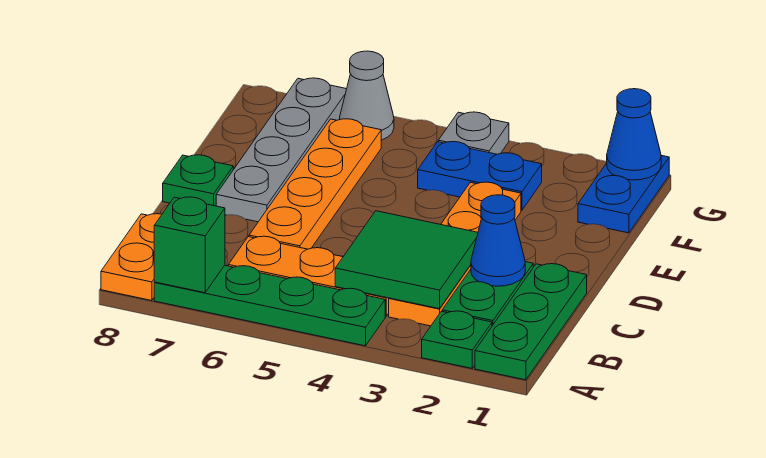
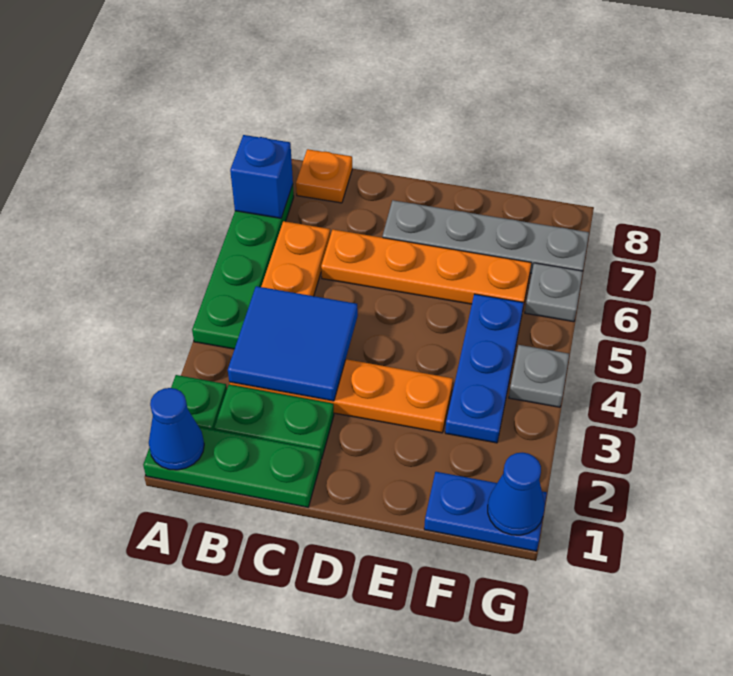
green 1x1 brick [154,197,225,293] -> blue 1x1 brick [230,135,293,218]
orange 1x2 plate [101,214,162,301] -> orange 1x1 plate [296,149,352,203]
green 2x2 tile [335,211,478,309] -> blue 2x2 tile [228,286,358,401]
blue 1x1 cone [471,195,525,286] -> blue 1x1 cone moved to [149,388,204,470]
green 1x1 plate [163,155,233,206] -> none
blue 1x2 plate [418,141,542,210] -> blue 1x3 plate [445,294,524,443]
grey 1x1 cone [340,51,394,140] -> grey 1x1 plate [525,263,583,322]

